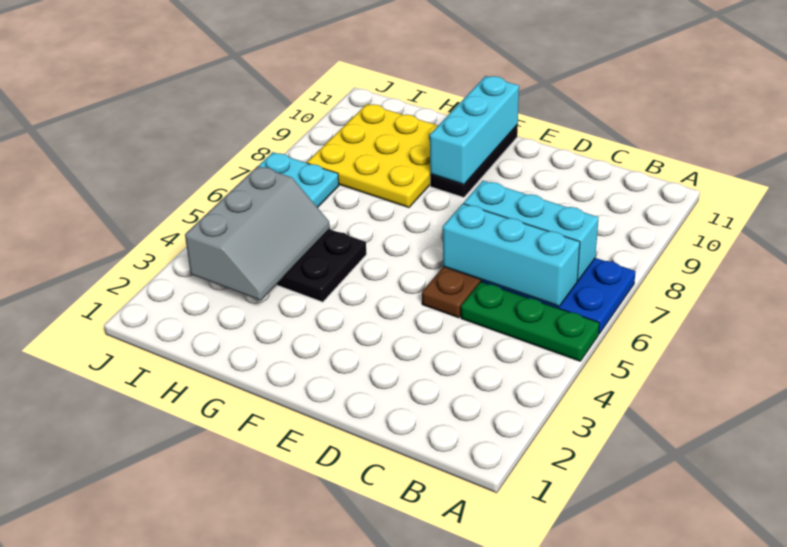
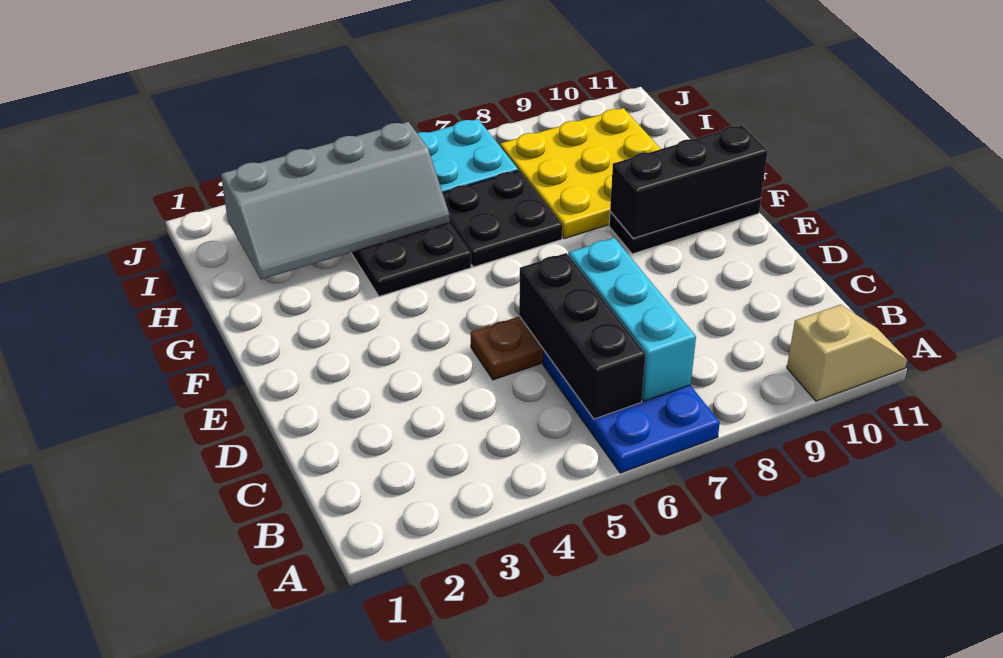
green 1x3 plate [461,282,599,361] -> none
none -> tan 1x2 slope [787,305,907,401]
cyan 1x3 brick [443,204,580,306] -> black 1x3 brick [519,253,646,419]
cyan 1x3 brick [430,76,519,184] -> black 1x3 brick [610,125,768,238]
none -> black 2x2 plate [443,170,562,267]
grey 2x3 slope [185,166,330,301] -> grey 2x4 slope [221,122,450,279]

